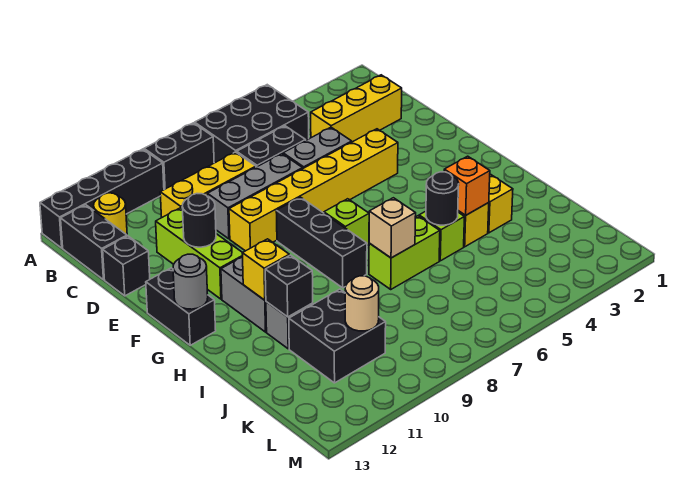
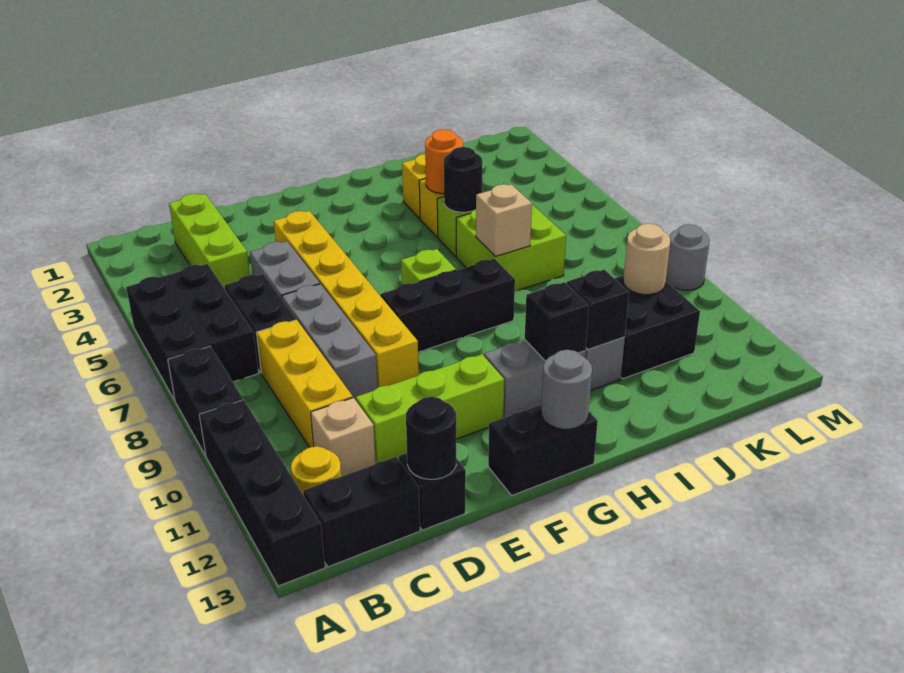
yellow 1x3 brick [311,75,402,142] -> lime 1x3 brick [169,194,250,289]
none -> tan 1x1 brick [311,398,376,476]
black 1x1 round brick [182,194,216,247] -> black 1x1 round brick moved to [406,397,456,479]
yellow 1x1 brick [242,239,289,300] -> black 1x1 brick [525,282,589,361]
orange 1x1 brick [444,156,490,215] -> orange 1x1 round brick [425,129,463,194]
lime 1x2 brick [369,216,440,289] -> lime 2x2 brick [456,205,566,291]
none -> grey 1x1 round brick [666,224,710,290]

